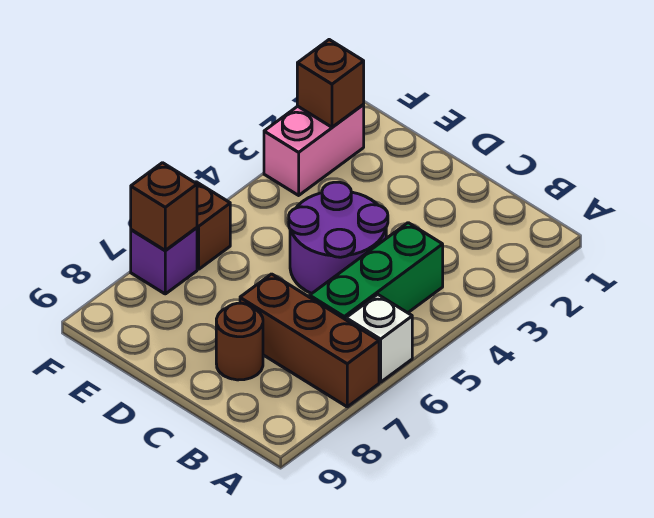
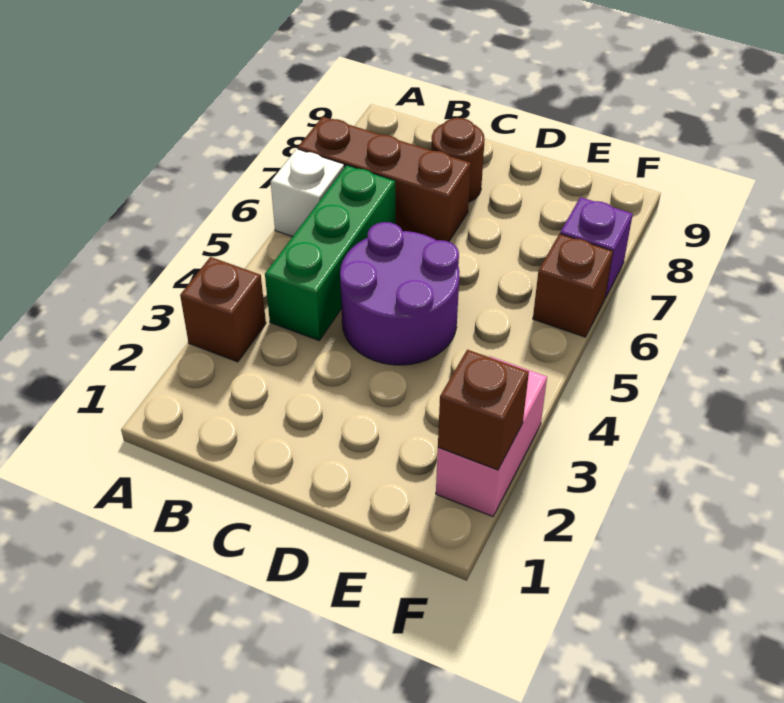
brown 1x1 brick [131,163,197,251] -> brown 1x1 brick moved to [180,257,266,362]

